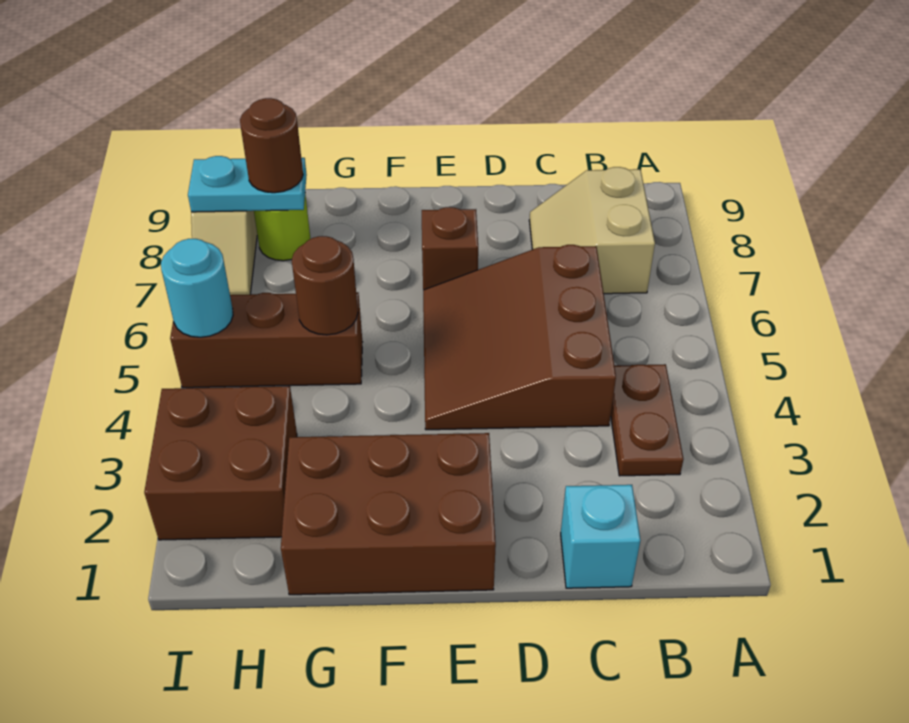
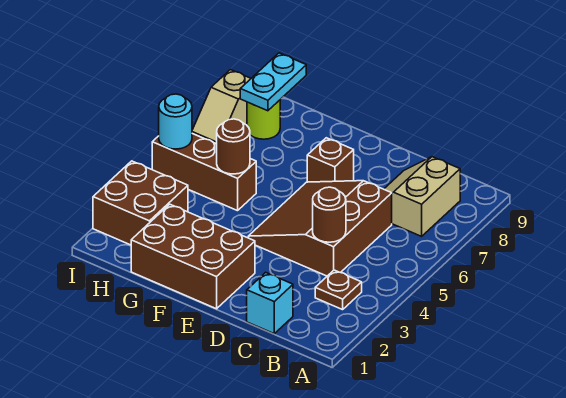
brown 1x2 plate [611,364,683,476] -> brown 1x1 plate [315,270,362,310]
cyan 1x2 plate [188,156,307,212] -> cyan 1x2 plate turned to [240,53,306,111]
brown 1x1 round brick [240,98,303,193] -> brown 1x1 round brick moved to [313,187,346,242]

